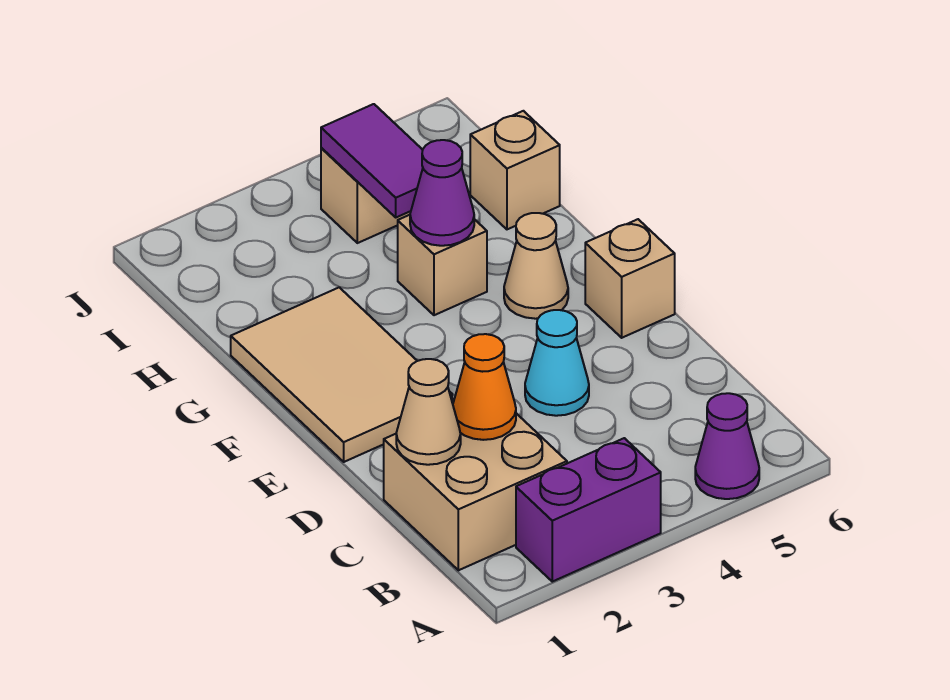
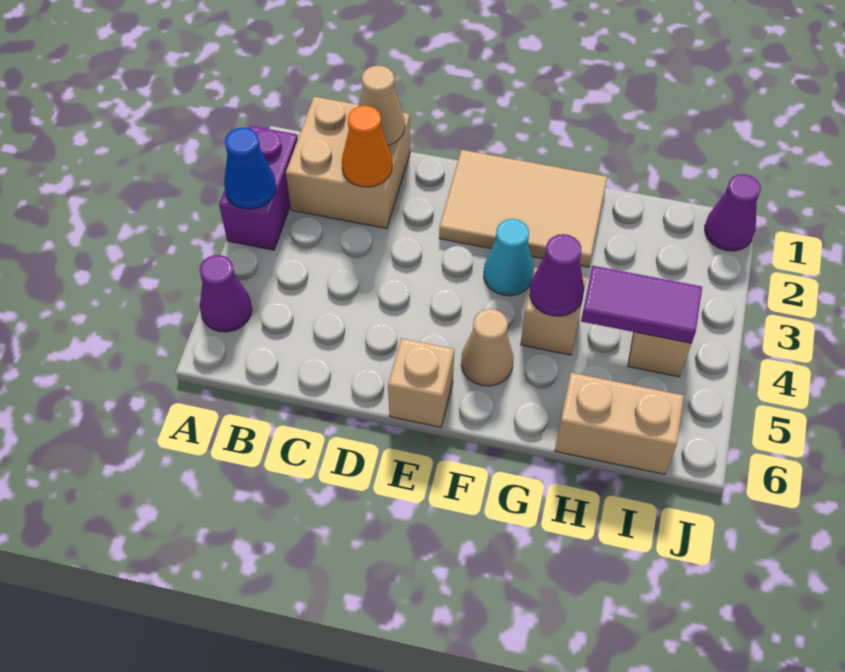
none -> blue 1x1 cone [224,128,276,209]
cyan 1x1 cone [525,310,589,416] -> cyan 1x1 cone moved to [484,219,534,296]
tan 1x1 brick [470,111,560,229] -> tan 1x2 brick [555,373,684,474]
none -> purple 1x1 cone [705,174,761,251]

